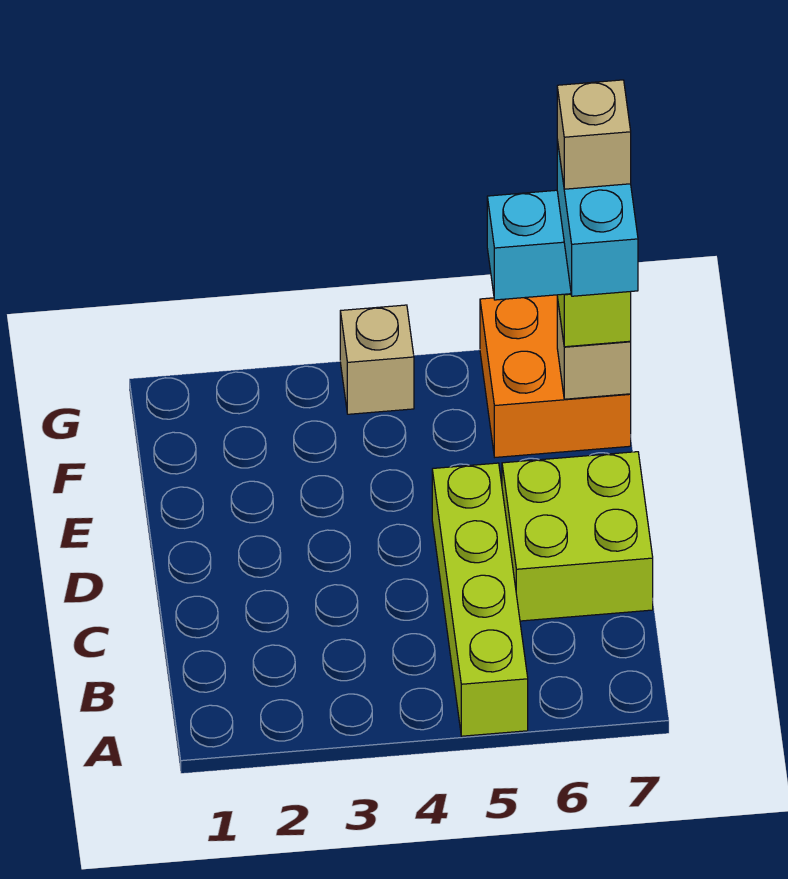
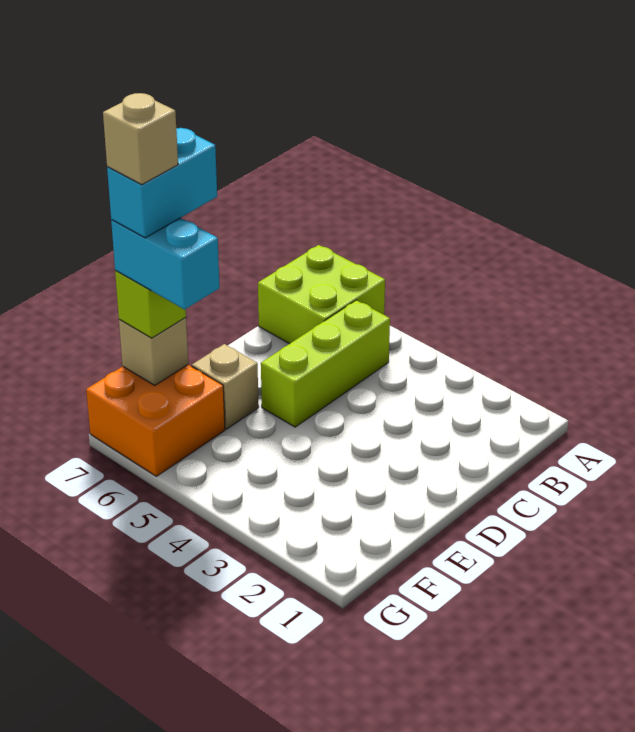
lime 1x4 brick [432,463,528,736] -> lime 1x3 brick [261,300,390,427]
lime 2x2 brick [502,452,653,621] -> lime 2x2 brick moved to [258,245,385,344]
tan 1x1 brick [340,305,414,414] -> tan 1x1 brick moved to [192,344,259,429]

